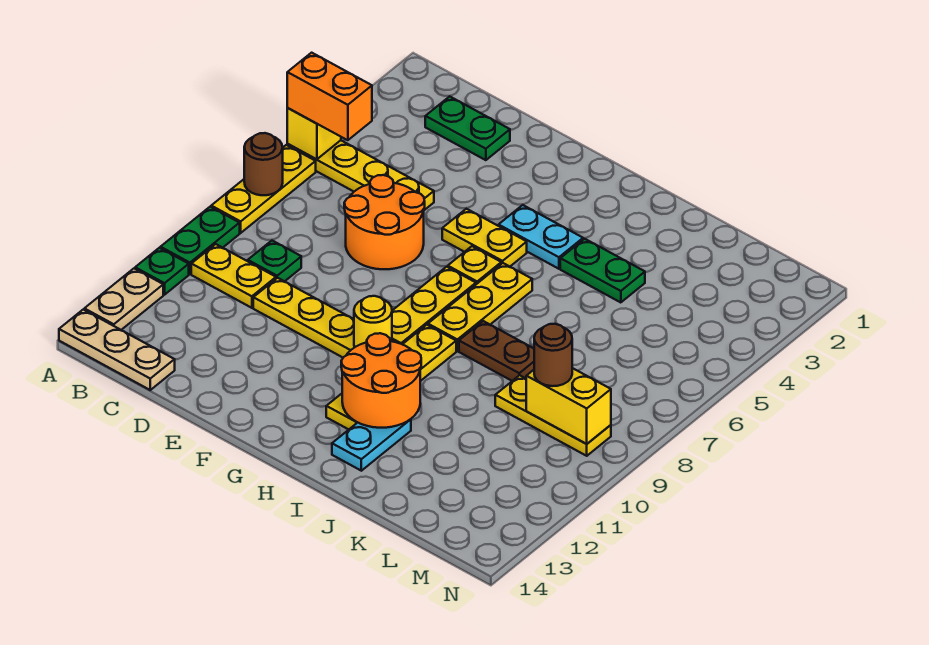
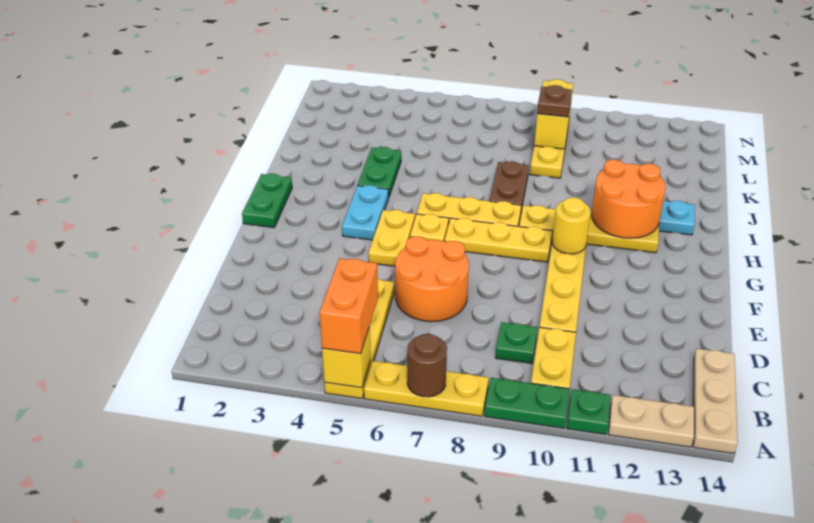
green 1x2 plate [425,96,510,160] -> green 1x2 plate moved to [242,174,292,228]
brown 1x1 round brick [534,324,572,386] -> brown 1x1 plate [537,85,572,117]

